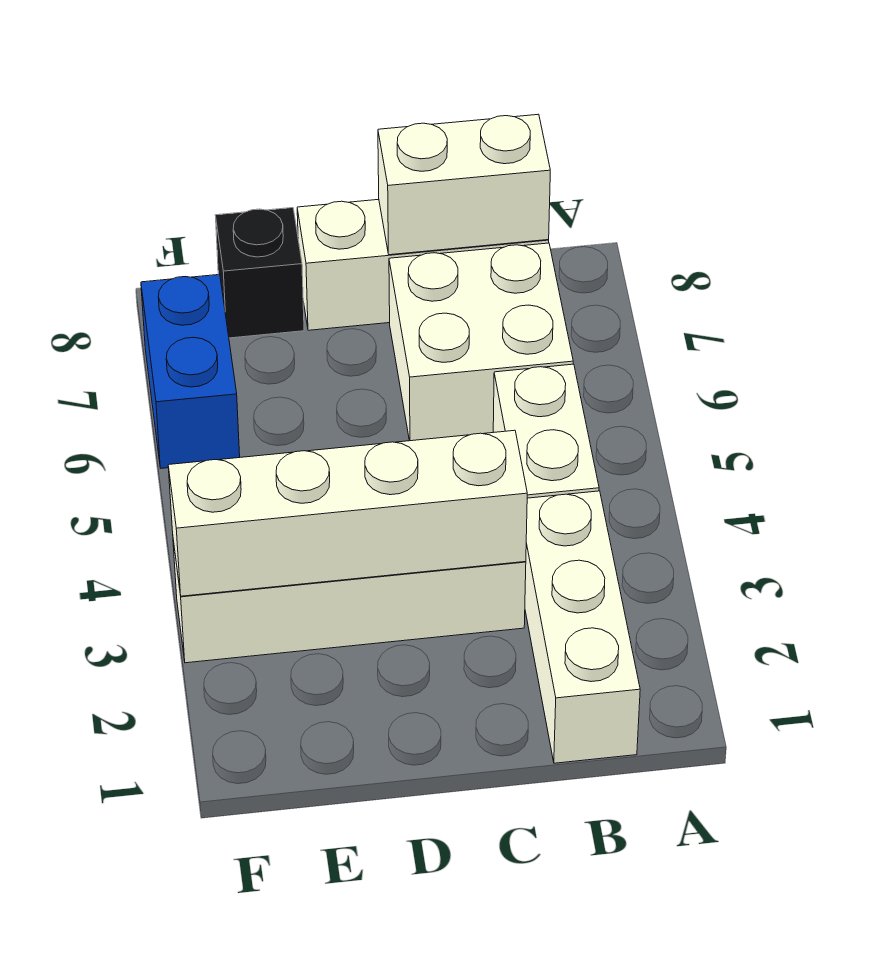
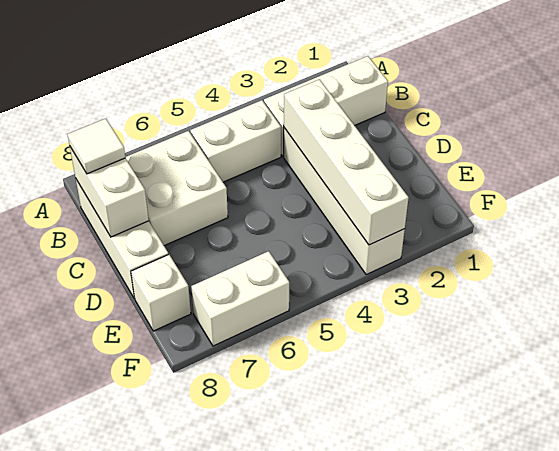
none -> white 1x1 tile [68,119,125,174]
black 1x1 brick [215,208,304,338] -> white 1x1 brick [131,254,191,331]
blue 1x2 brick [141,274,240,468] -> white 1x2 brick [191,251,289,346]

